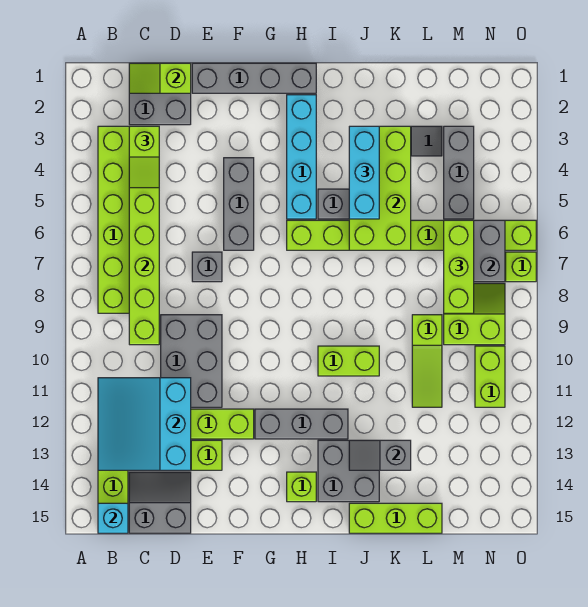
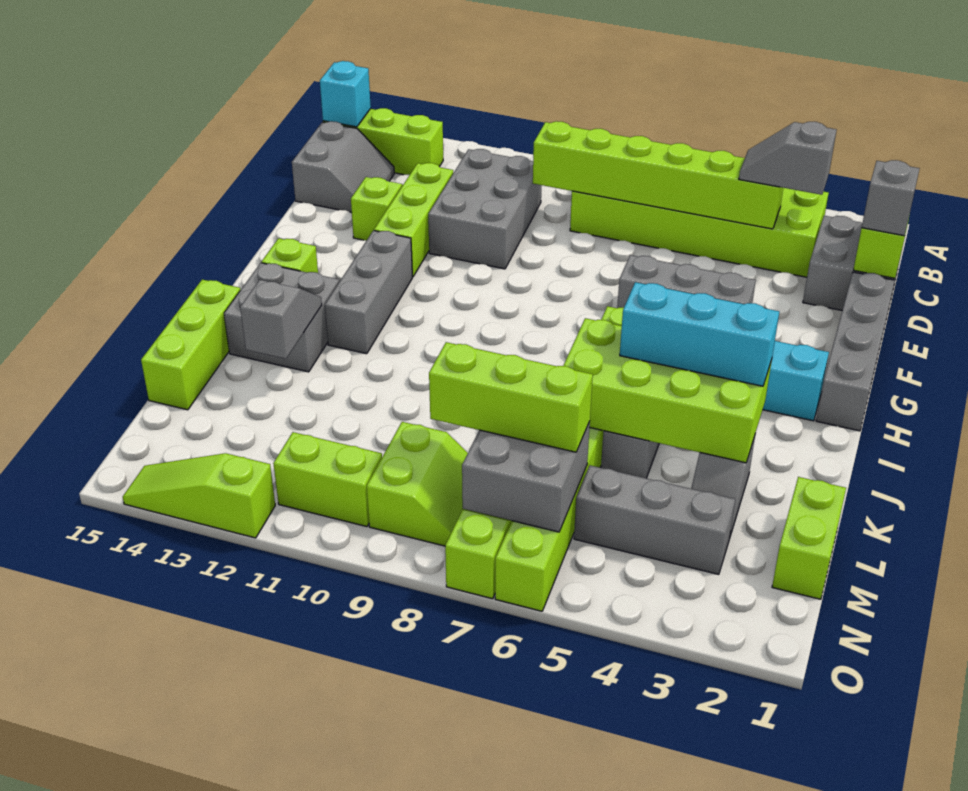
cyan 3x3 slope [98,378,191,470] -> none
lime 1x2 slope [129,126,159,188] -> grey 1x2 slope [739,122,836,195]
grey 2x3 brick [161,315,222,407] -> grey 2x3 brick turned to [428,149,542,269]
grey 1x1 brick [192,252,222,282] -> grey 1x1 brick moved to [862,160,920,236]
lime 1x2 brick [318,346,379,376] -> lime 1x2 brick moved to [772,477,846,599]
lime 1x3 slope [412,315,442,407] -> lime 1x3 slope moved to [123,453,275,538]

